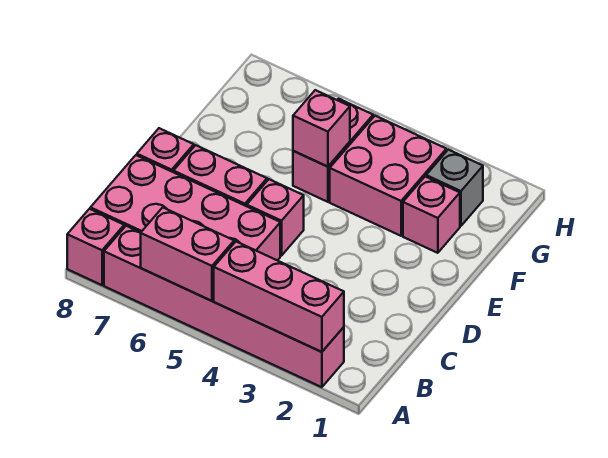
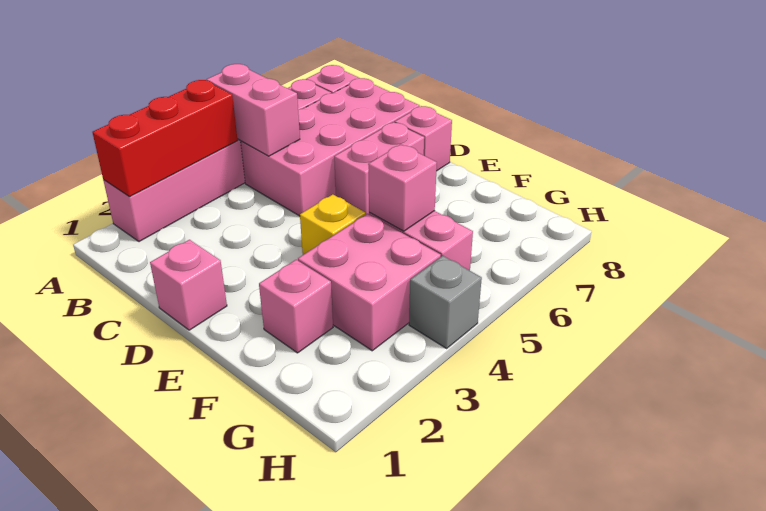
pink 1x3 brick [214,242,344,352] -> red 1x3 brick [92,80,238,197]
pink 1x2 brick [141,207,234,301] -> pink 1x2 brick turned to [207,64,300,156]
pink 1x1 brick [247,179,304,256] -> pink 1x1 brick moved to [150,240,227,330]
none -> yellow 1x1 brick [300,194,366,255]
grey 1x1 brick [426,150,483,226] -> grey 1x1 brick moved to [409,256,482,348]

